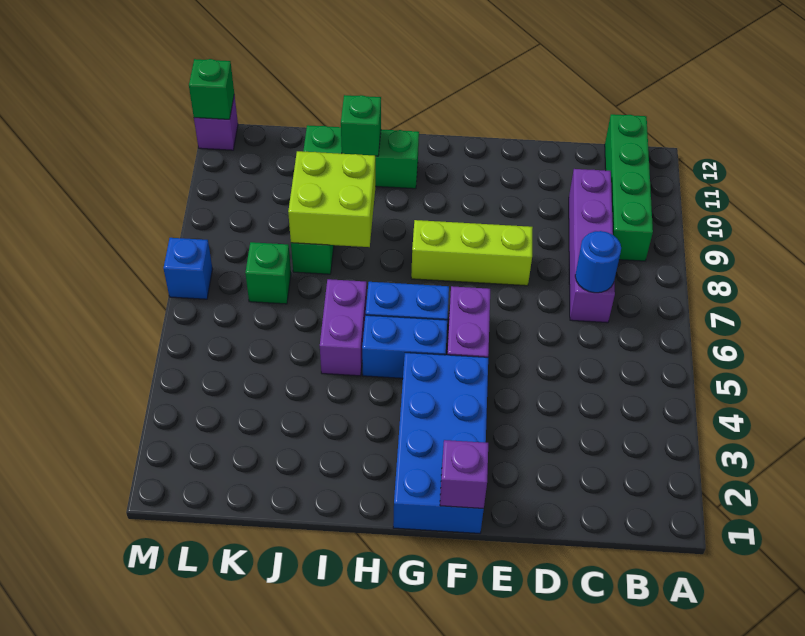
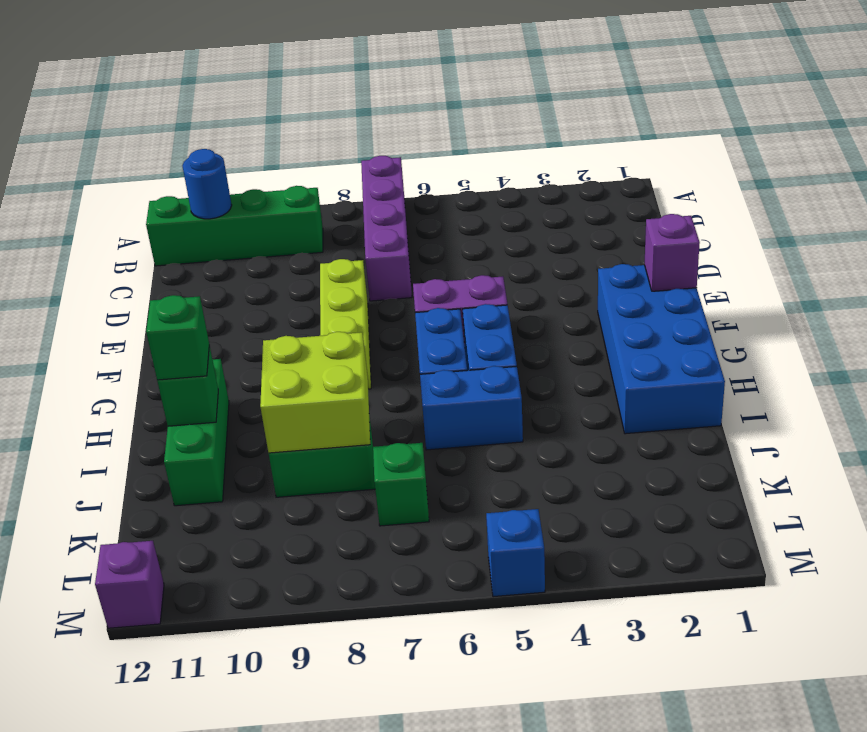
purple 1x4 brick [569,169,615,323] -> purple 1x4 brick turned to [361,156,412,301]
blue 1x1 round brick [575,231,621,293] -> blue 1x1 round brick moved to [182,149,232,219]
blue 2x4 brick [393,353,488,533] -> blue 2x4 brick turned to [598,264,725,434]
purple 1x2 brick [320,279,367,376] -> blue 1x2 brick [420,366,523,450]
blue 1x1 brick [164,238,213,299] -> blue 1x1 brick moved to [486,509,545,597]
green 1x1 brick [189,59,234,119] -> green 1x1 brick moved to [146,295,209,380]

